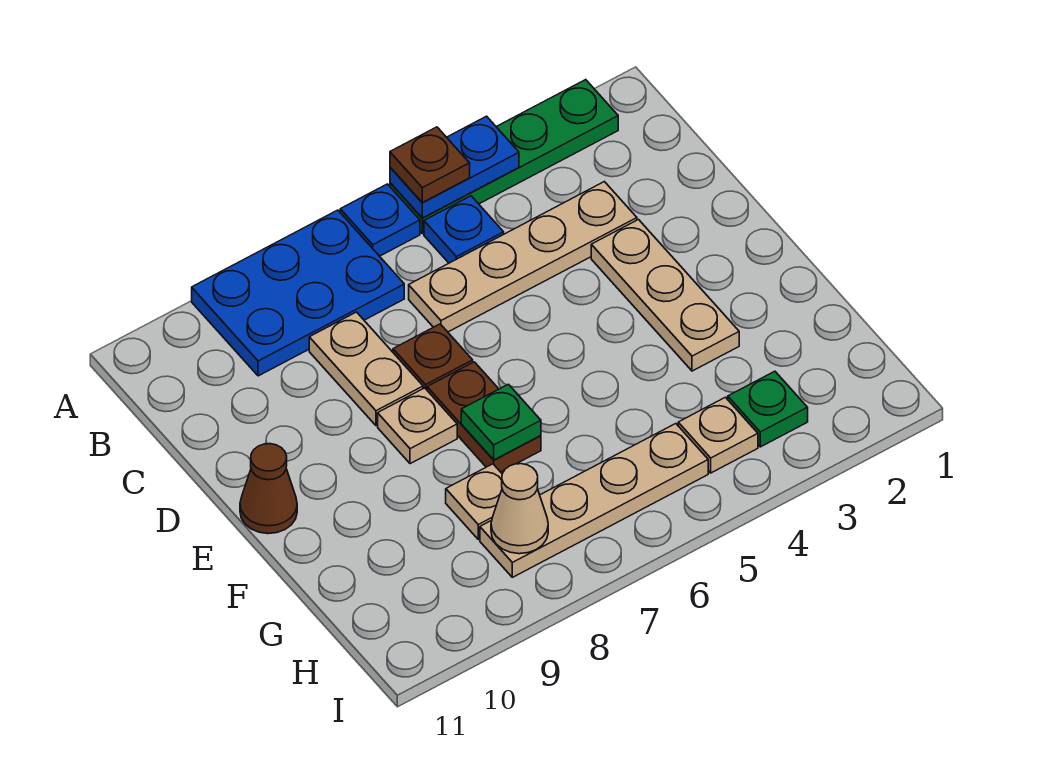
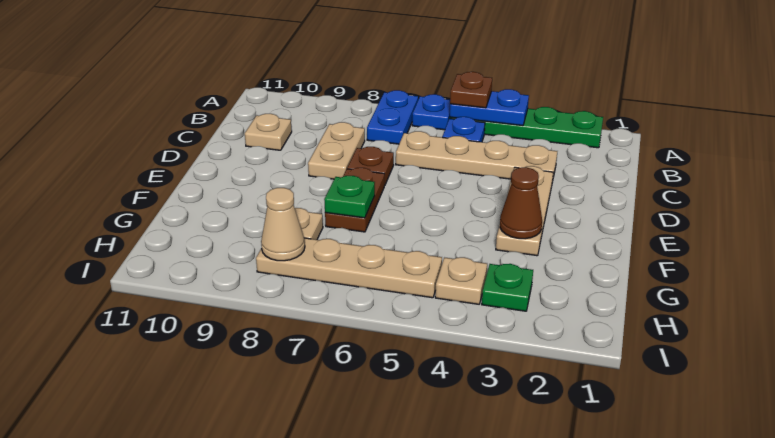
blue 2x3 plate [192,210,404,376] -> blue 1x2 plate [367,90,418,144]
tan 1x1 plate [378,388,457,464] -> tan 1x1 plate moved to [245,114,292,150]
brown 1x1 cone [240,444,297,534] -> brown 1x1 cone moved to [500,167,542,239]

